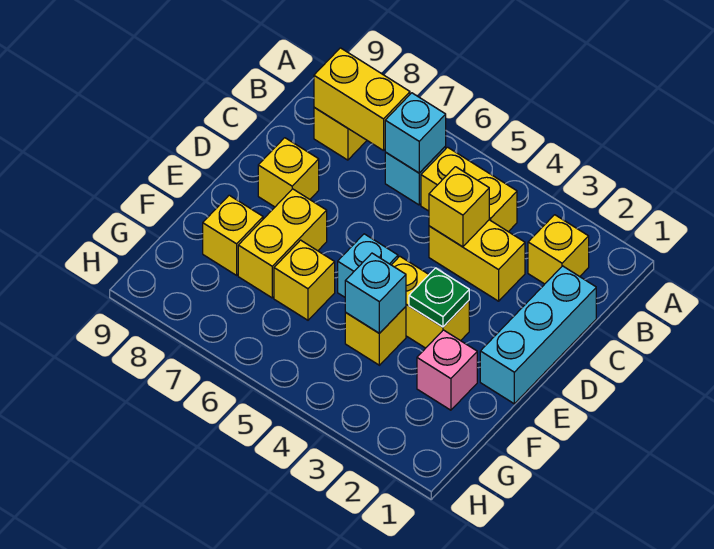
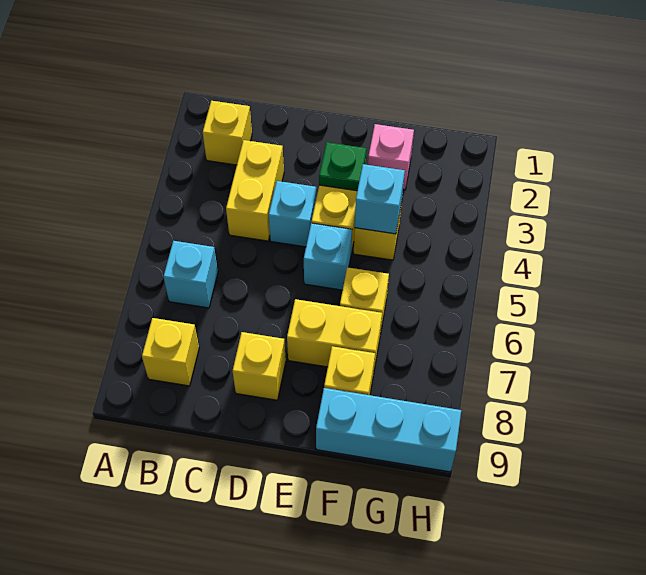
yellow 1x2 brick [421,147,517,232] -> none
cyan 1x1 brick [385,93,446,173] -> cyan 1x1 brick moved to [269,181,317,247]
yellow 1x2 brick [314,48,410,151] -> none
cyan 1x3 brick [480,266,596,404] -> cyan 1x3 brick moved to [316,388,461,472]
yellow 1x1 brick [429,167,489,247] -> none

